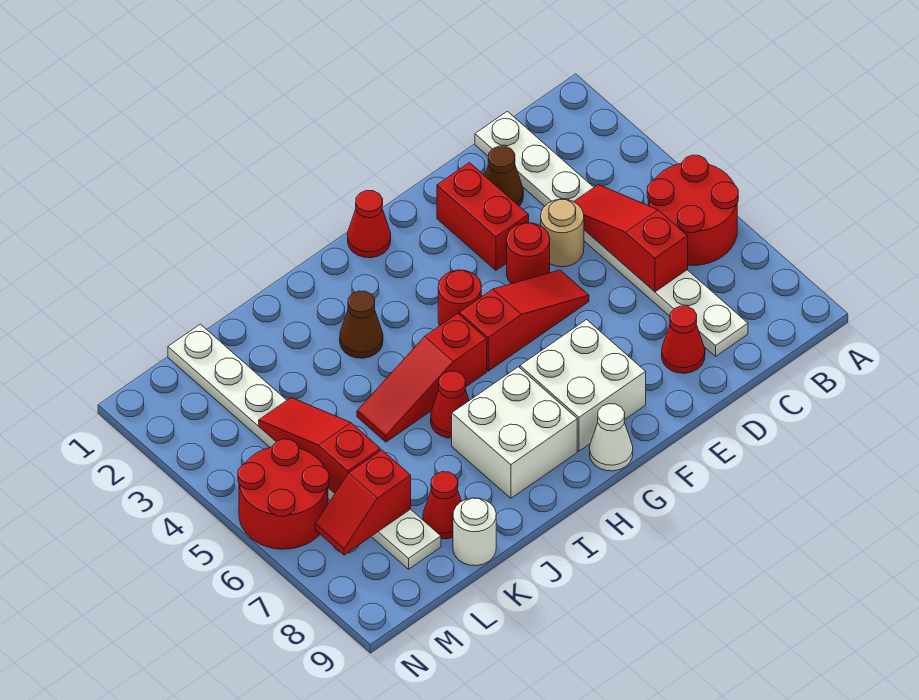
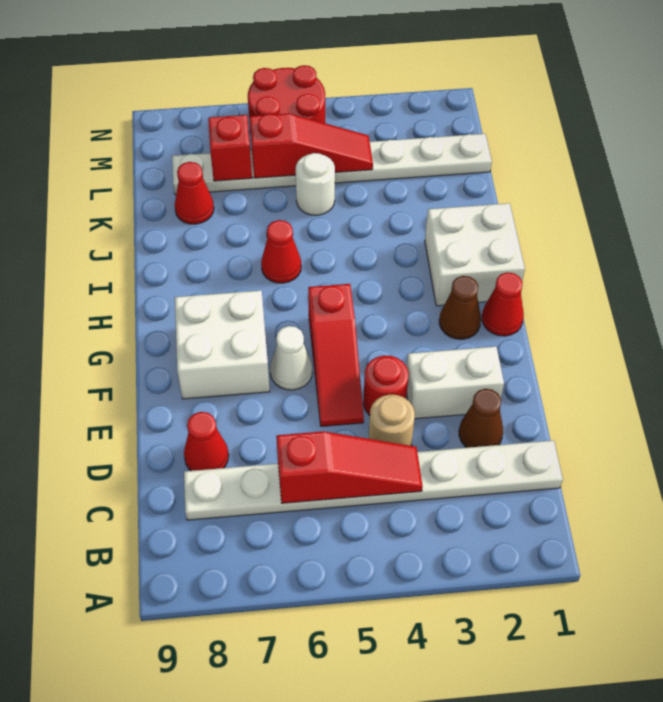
red 2x2 round brick [647,155,738,265] -> none
red 1x2 brick [437,163,529,270] -> white 1x2 brick [407,347,504,419]
red 1x1 round brick [438,270,481,326] -> none
white 1x1 cone [590,404,633,471] -> white 1x1 cone moved to [270,326,312,390]
red 1x3 slope [357,314,487,442] -> none
white 2x2 brick [452,367,577,498] -> white 2x2 brick moved to [425,203,525,306]
brown 1x1 cone [340,291,383,358] -> brown 1x1 cone moved to [439,276,481,339]
white 1x1 round brick [453,498,496,566] -> white 1x1 round brick moved to [295,153,335,215]

